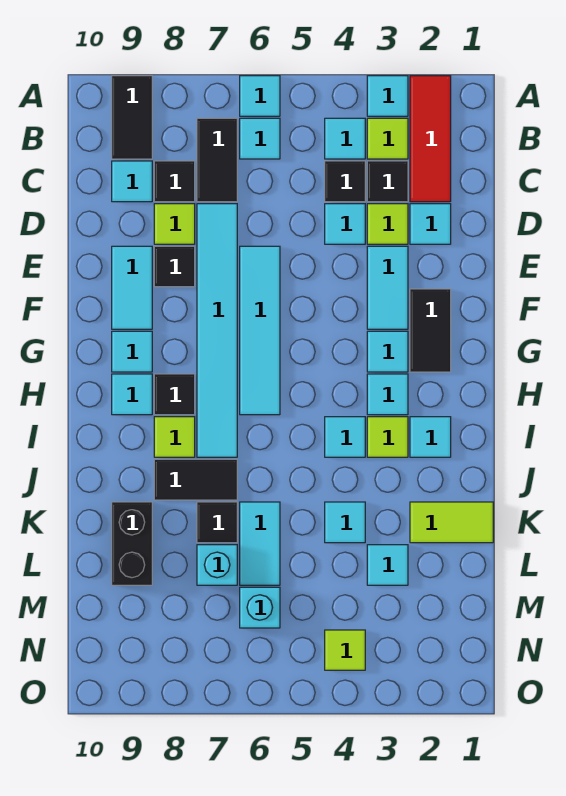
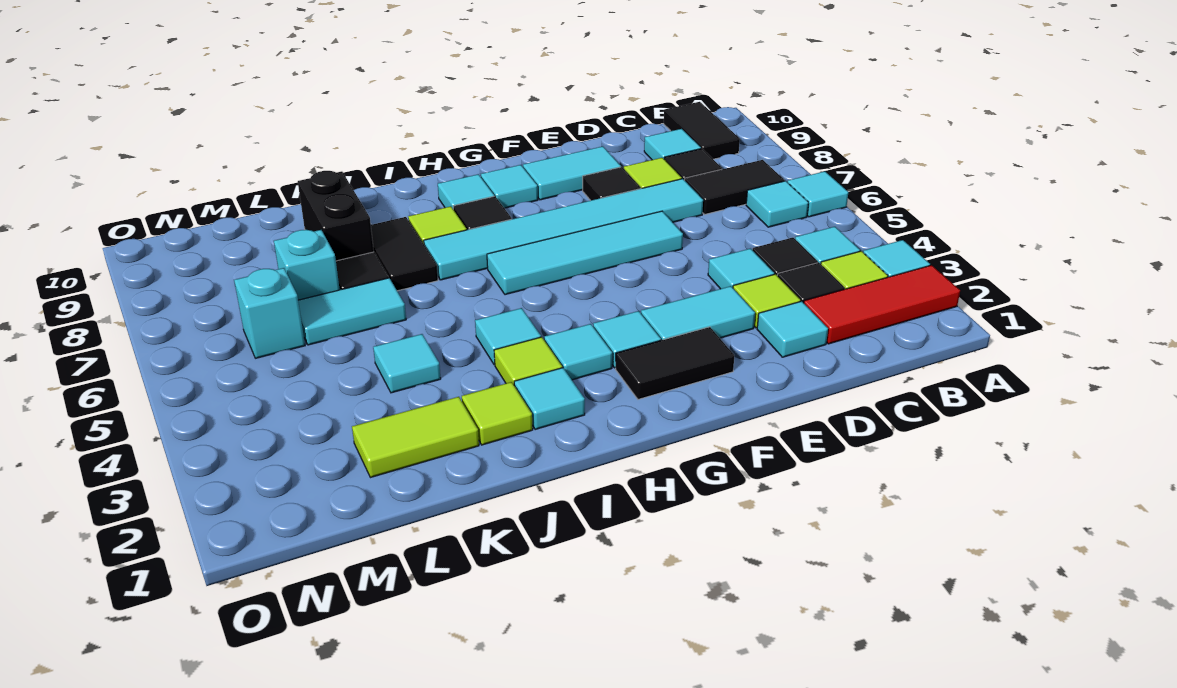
black 1x2 tile [112,76,152,159] -> black 1x2 tile turned to [664,102,740,159]
lime 1x2 tile [410,502,493,543] -> lime 1x2 tile turned to [352,397,479,478]
black 1x2 brick [112,502,152,585] -> black 1x2 brick turned to [298,171,374,261]
cyan 1x1 tile [367,545,408,585] -> none
lime 1x1 tile [325,630,365,670] -> lime 1x1 tile moved to [462,382,533,445]

